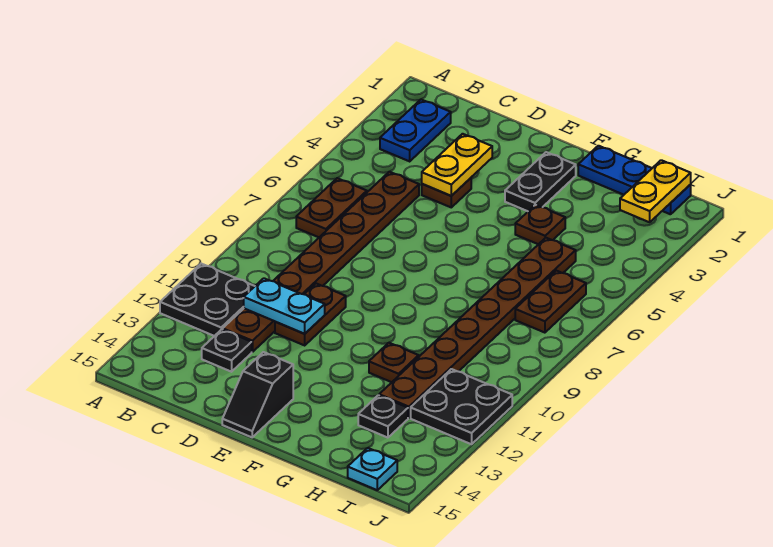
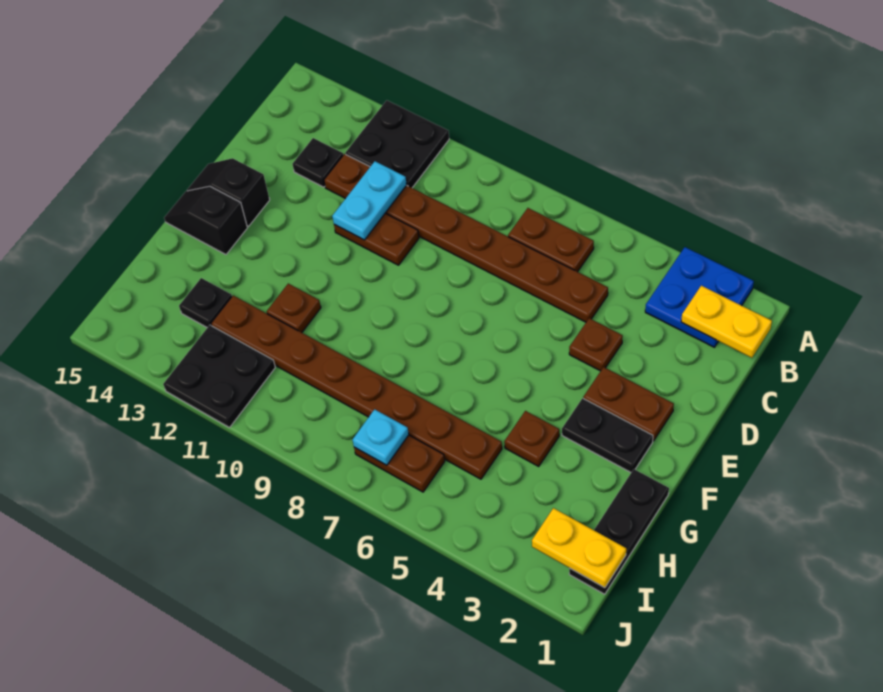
blue 1x2 plate [380,100,451,161] -> blue 2x2 plate [645,247,754,347]
yellow 1x2 plate [422,134,492,196] -> yellow 1x2 plate moved to [681,286,772,358]
none -> brown 1x2 plate [583,367,674,441]
none -> black 1x2 slope [164,186,247,255]
blue 1x3 plate [578,146,691,214] -> black 1x3 plate [569,469,669,594]
cyan 1x1 plate [348,448,397,490] -> cyan 1x1 plate moved to [352,409,409,465]

